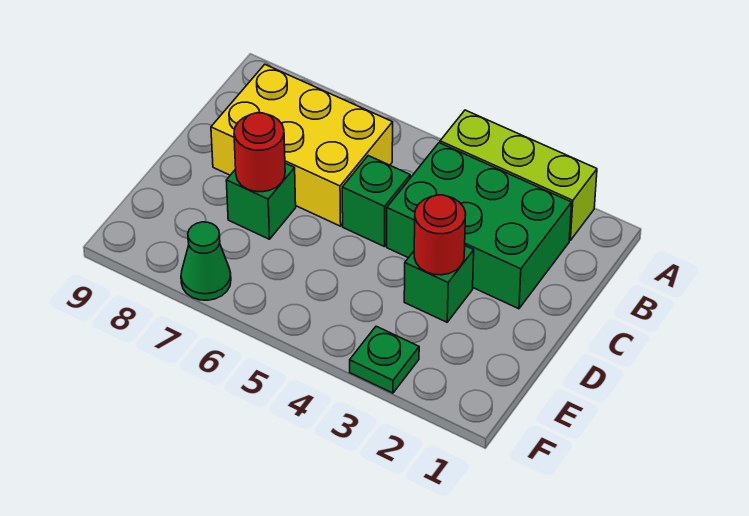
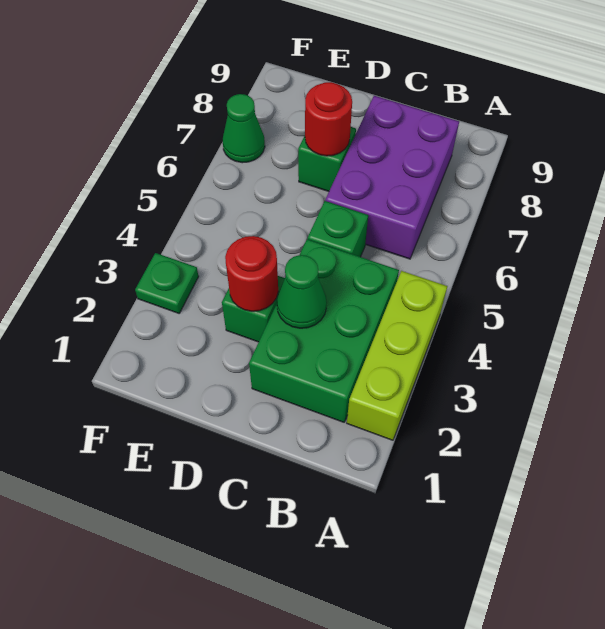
yellow 2x3 brick [211,64,393,226] -> purple 2x3 brick [325,96,459,259]
none -> green 1x1 cone [277,255,327,328]

